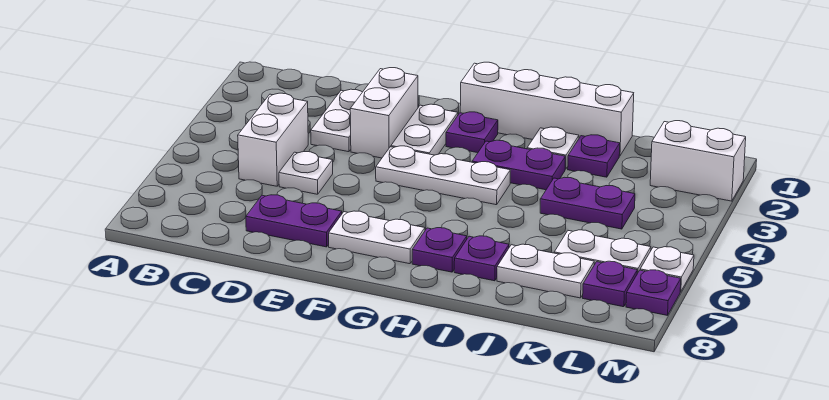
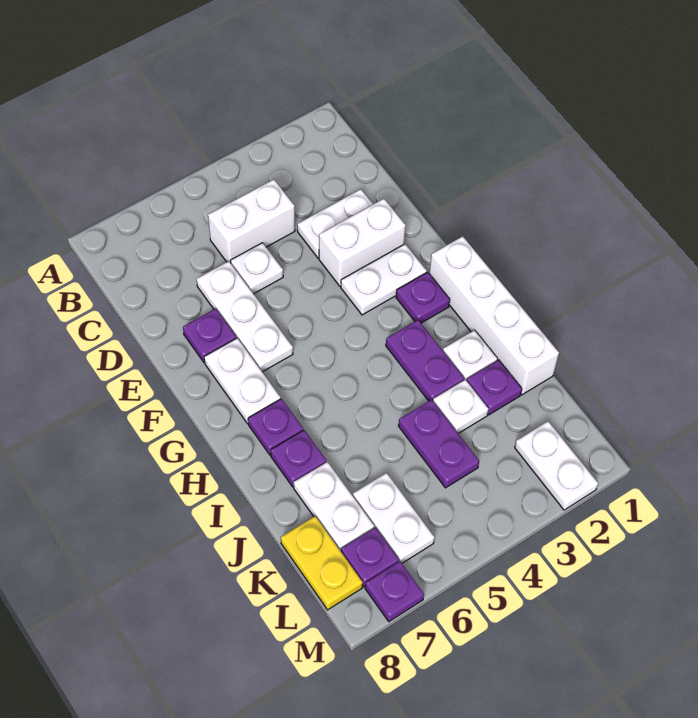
purple 1x2 plate [246,195,342,247] -> purple 1x1 plate [183,309,236,362]
white 1x3 plate [376,146,510,205] -> white 1x3 plate moved to [197,261,293,372]
none -> yellow 1x2 plate [281,516,363,610]
white 1x2 brick [650,121,746,201] -> white 1x2 plate [515,421,598,510]
white 1x1 plate [640,247,694,292] -> white 1x1 plate moved to [433,379,489,433]

